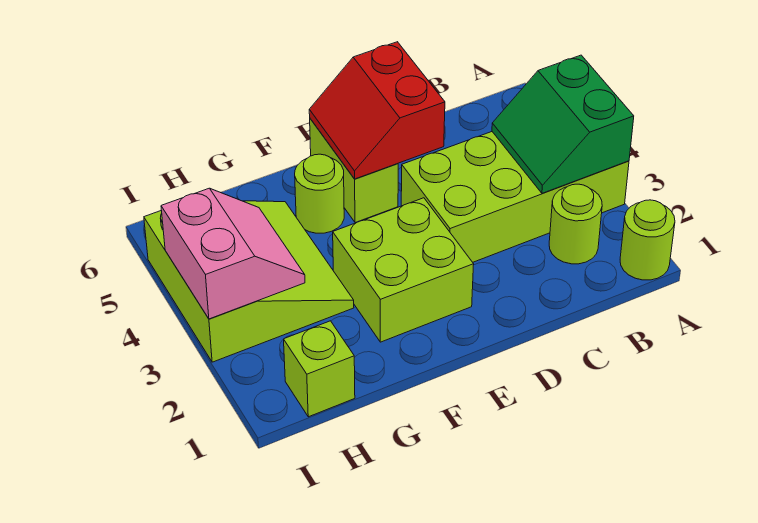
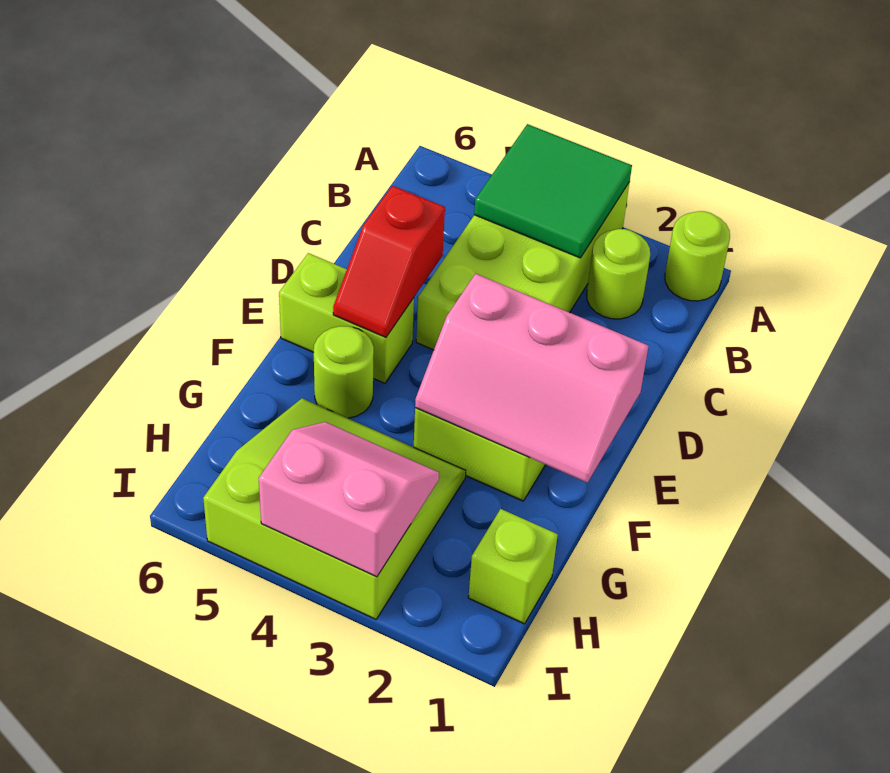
green 2x2 slope [492,55,634,194] -> green 2x2 tile [474,124,632,258]
red 2x2 slope [309,42,445,179] -> red 1x2 slope [333,186,445,337]
none -> pink 2x3 slope [415,274,648,483]

